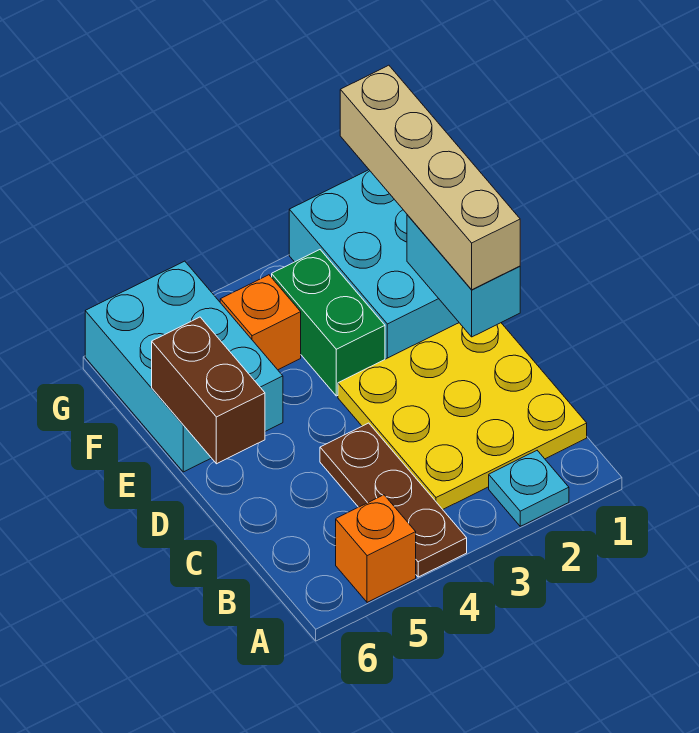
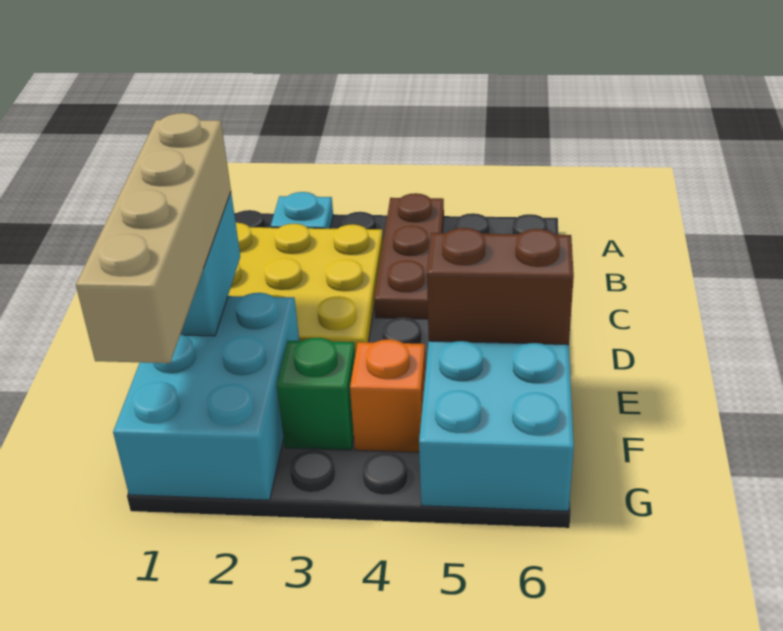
orange 1x1 brick [336,495,416,602] -> none
brown 1x2 brick [152,317,265,464] -> brown 1x2 brick turned to [427,228,574,345]
green 1x2 brick [272,250,385,396] -> green 1x1 brick [277,338,355,450]

